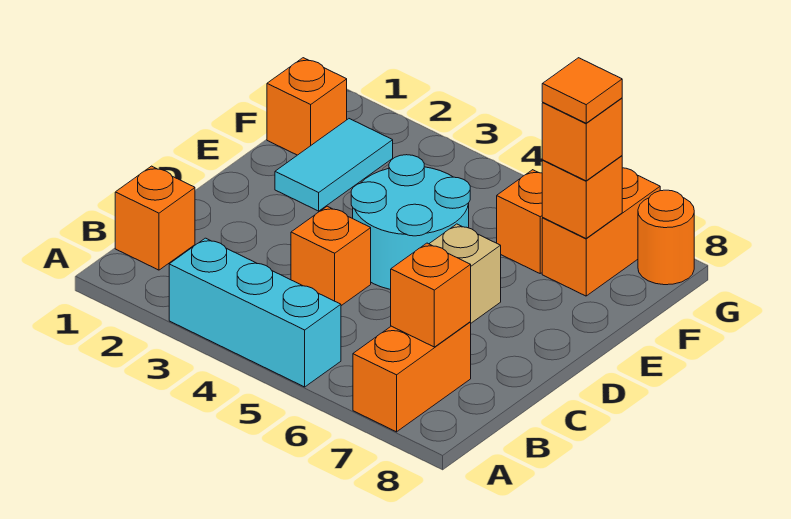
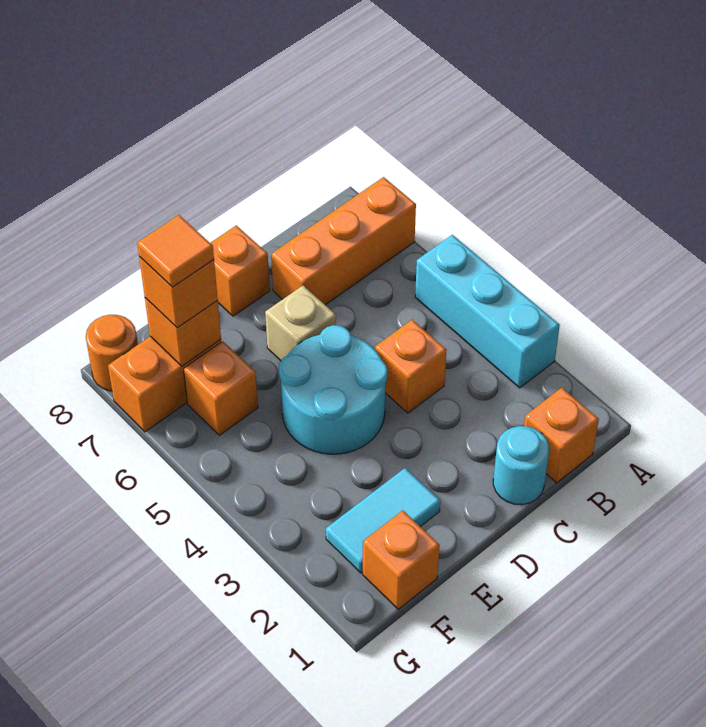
orange 1x2 brick [353,322,471,432] -> orange 1x3 brick [271,177,416,305]
orange 1x1 brick [391,243,471,347] -> orange 1x1 brick moved to [211,225,270,316]
none -> cyan 1x1 round brick [493,426,549,505]

